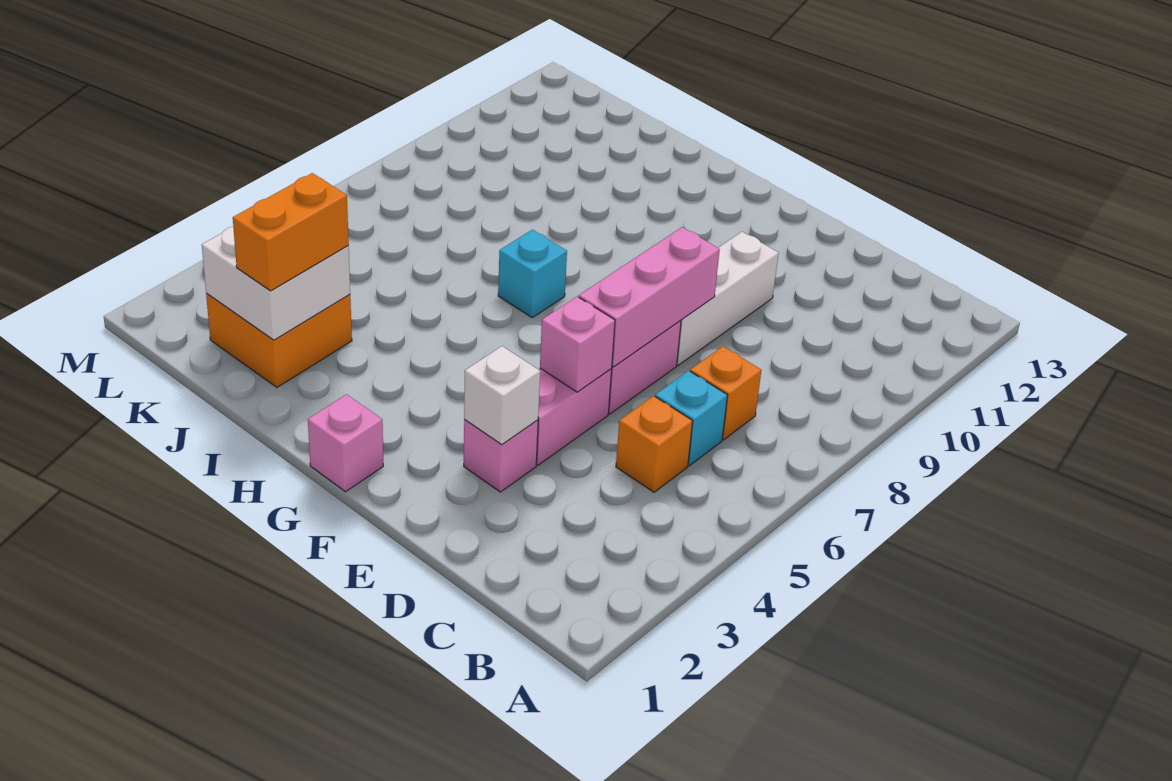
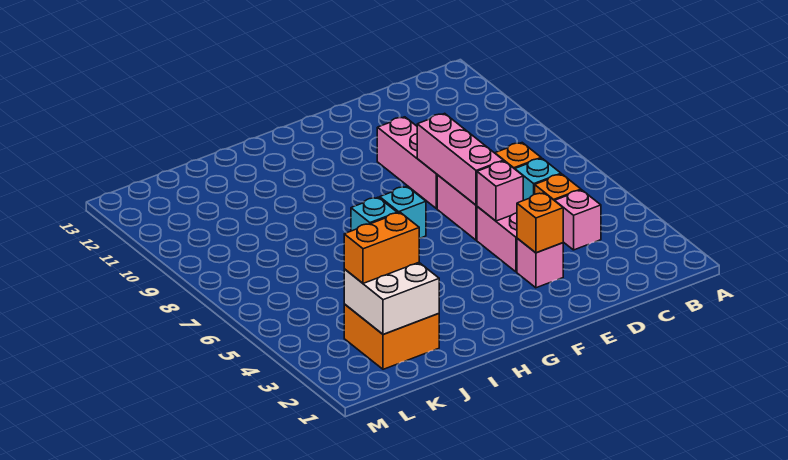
white 1x1 brick [464,346,540,444] -> orange 1x1 brick [517,193,563,253]
white 1x3 brick [677,232,779,365] -> pink 1x3 brick [377,117,437,208]
pink 1x1 brick [308,394,383,492] -> pink 1x1 brick moved to [555,190,601,250]
none -> cyan 1x1 brick [380,186,426,238]
orange 1x2 brick [233,173,349,291] -> orange 1x2 brick turned to [344,212,419,283]

